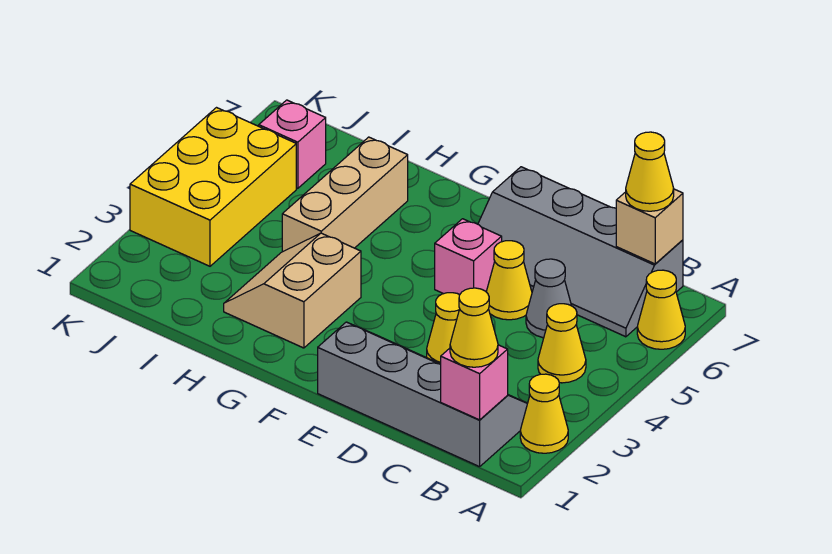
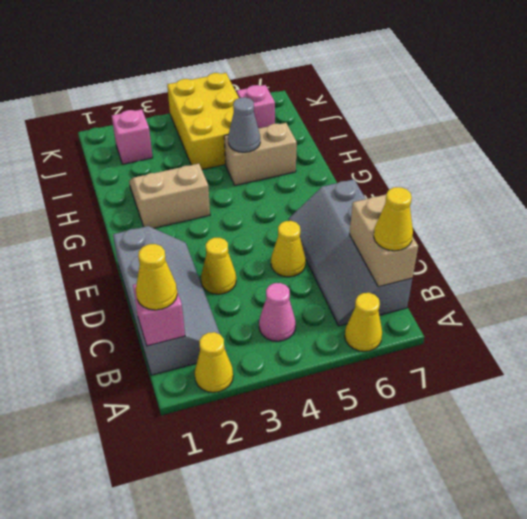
yellow 1x1 cone [538,304,586,383] -> pink 1x1 cone [259,283,296,341]
tan 1x1 brick [616,189,683,264] -> tan 1x2 brick [349,195,418,287]
grey 1x1 cone [526,259,571,338] -> grey 1x1 cone moved to [228,97,260,152]
pink 1x1 brick [435,219,502,294] -> pink 1x1 brick moved to [112,109,153,164]
tan 1x3 brick [282,137,408,252] -> tan 1x2 brick [224,123,297,185]
yellow 2x3 brick [130,108,296,266] -> yellow 2x3 brick turned to [167,73,239,170]

